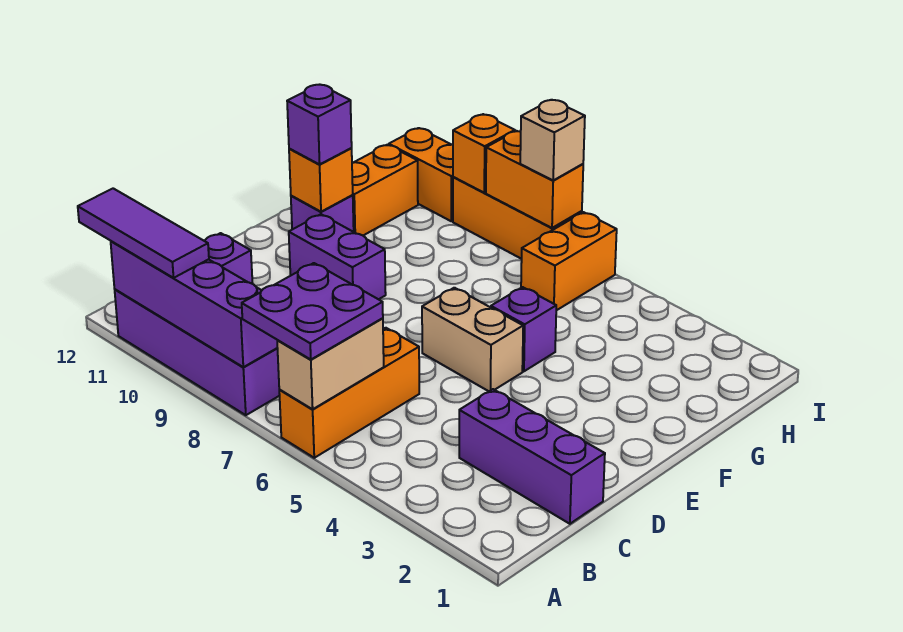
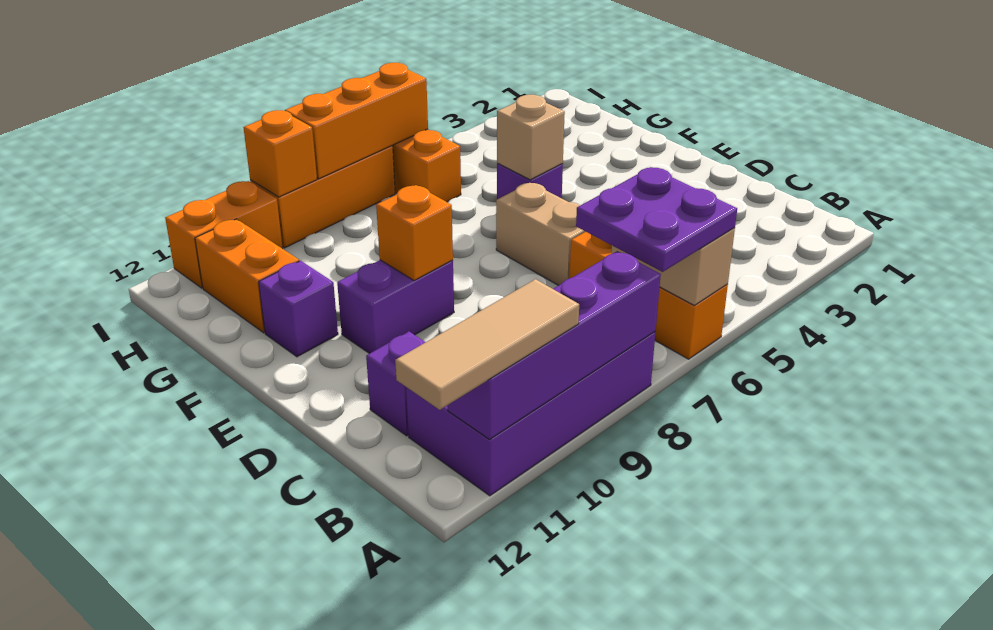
purple 1x3 tile [78,188,209,278] -> tan 1x3 tile [395,279,579,410]
purple 1x3 brick [459,389,605,524] -> none
tan 1x2 brick [422,288,523,391] -> tan 1x2 brick turned to [496,182,585,285]
orange 1x1 brick [289,148,353,212] -> orange 1x1 brick moved to [376,185,453,281]
purple 1x1 brick [287,85,352,164] -> none
orange 1x2 brick [486,131,583,228] -> orange 1x3 brick [285,63,428,179]
tan 1x1 brick [520,100,585,181] -> tan 1x1 brick moved to [497,95,565,180]

